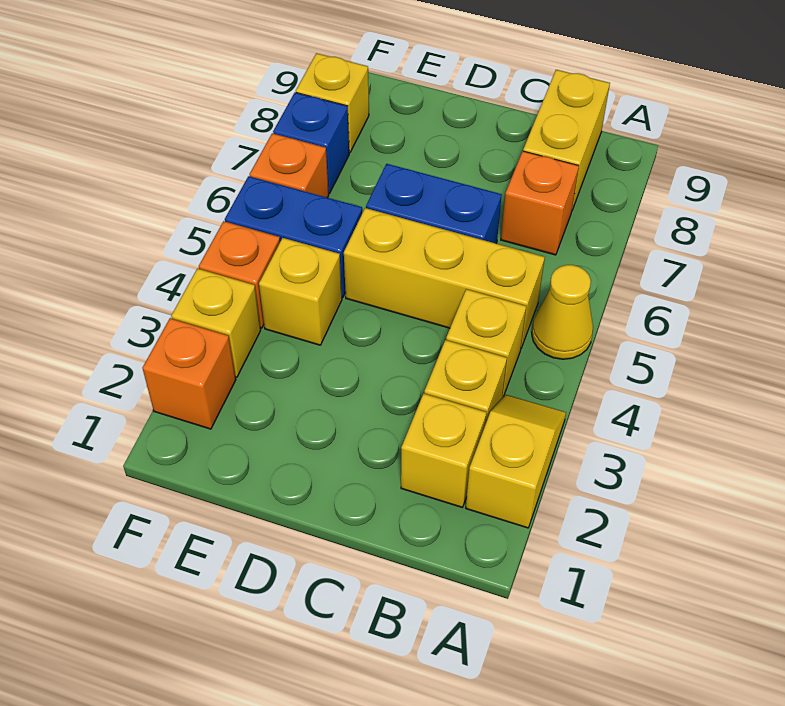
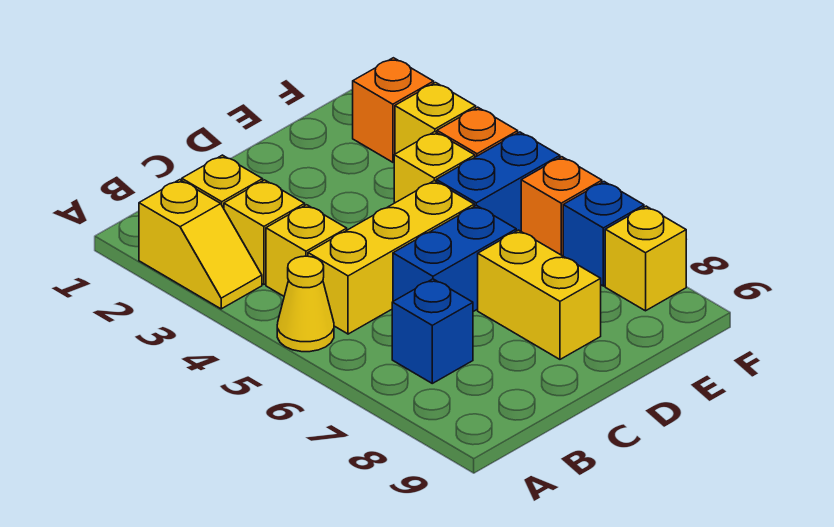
orange 1x1 brick [501,151,579,255] -> blue 1x1 brick [392,279,473,383]
yellow 1x2 brick [523,70,610,210] -> yellow 1x2 brick moved to [478,230,601,359]

